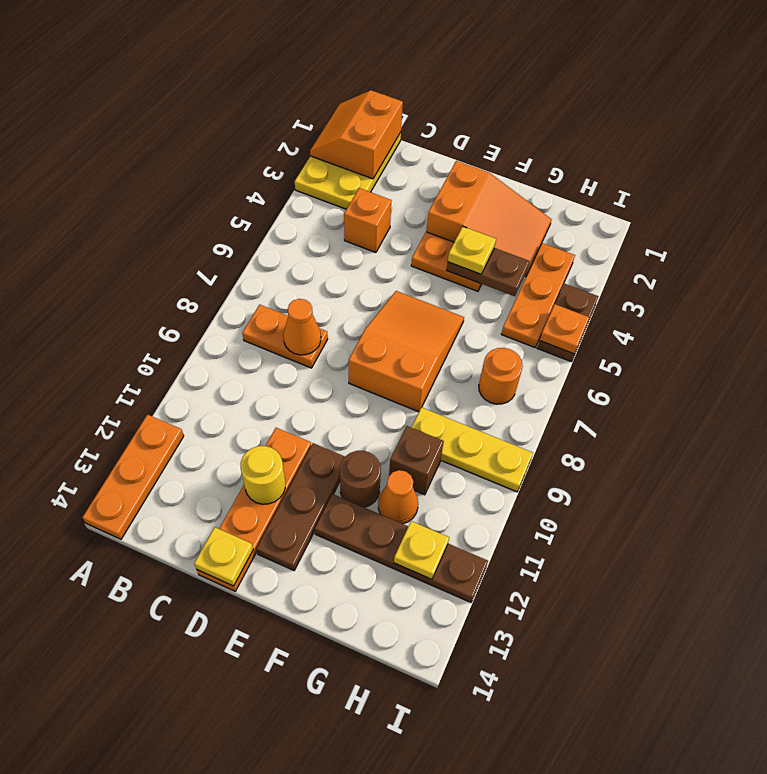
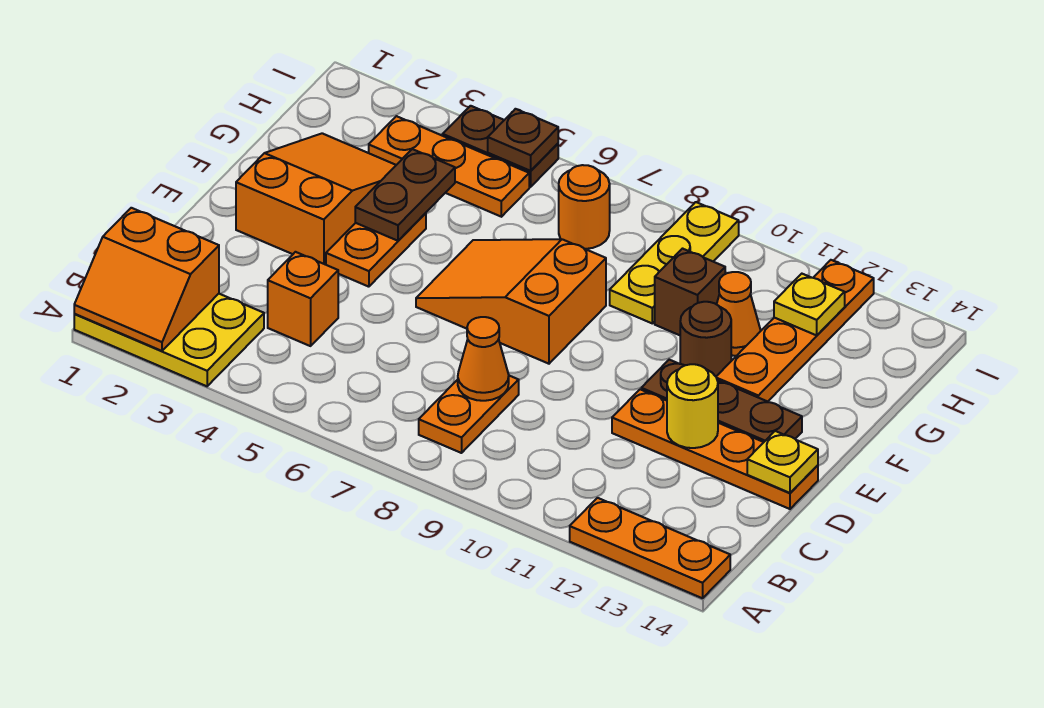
yellow 1x1 plate [448,227,496,274] -> none
brown 1x4 plate [315,494,488,602] -> orange 1x4 plate [716,260,874,402]
orange 1x1 plate [540,304,589,354] -> brown 1x1 plate [488,109,558,171]

